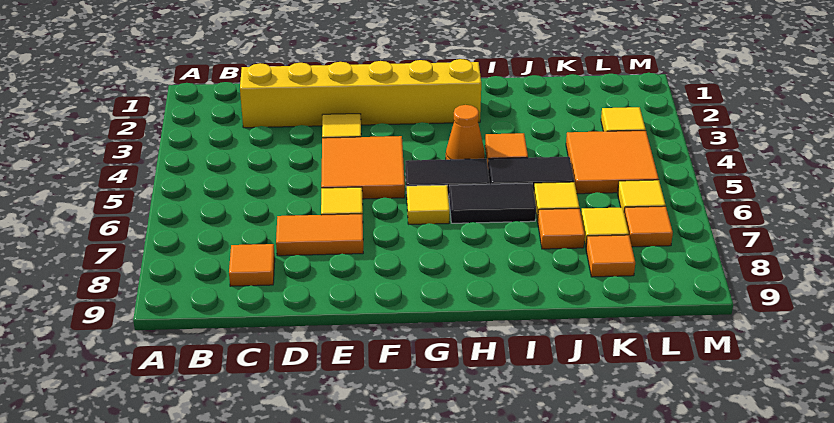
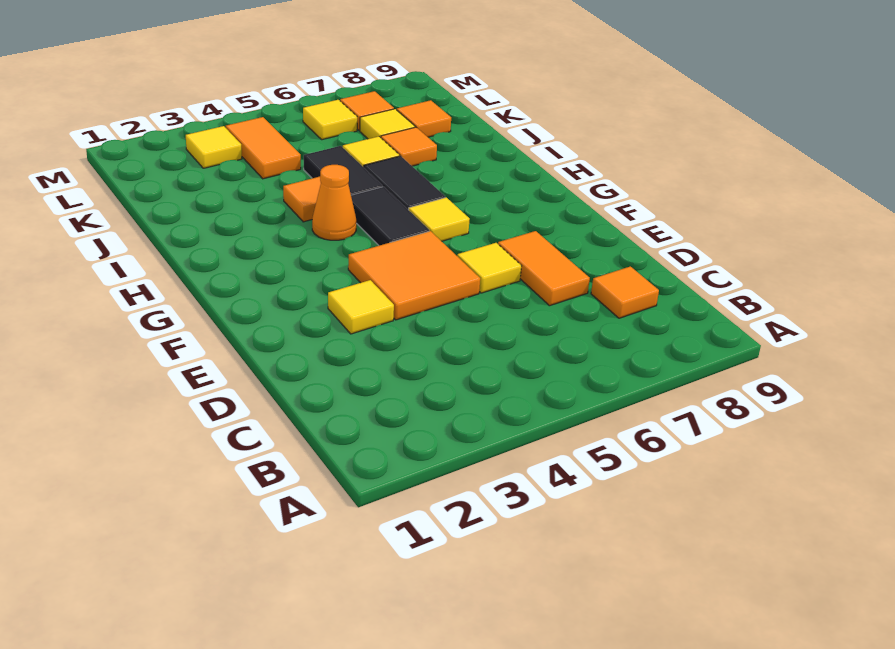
yellow 1x6 brick [240,59,481,128] -> none
orange 2x2 tile [566,131,659,194] -> orange 1x2 tile [226,117,301,179]

